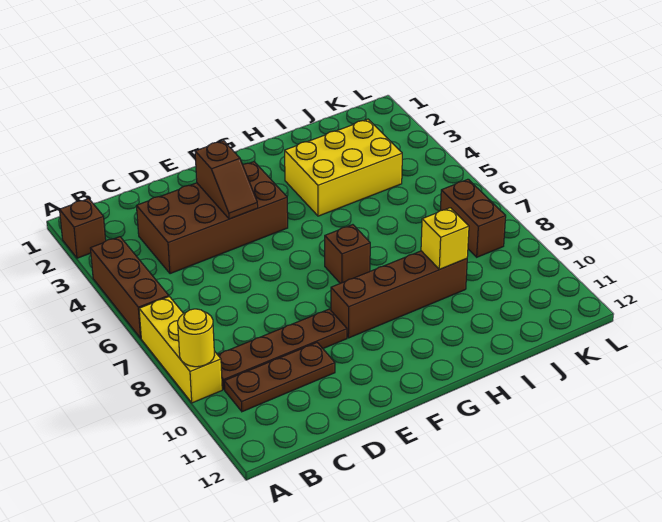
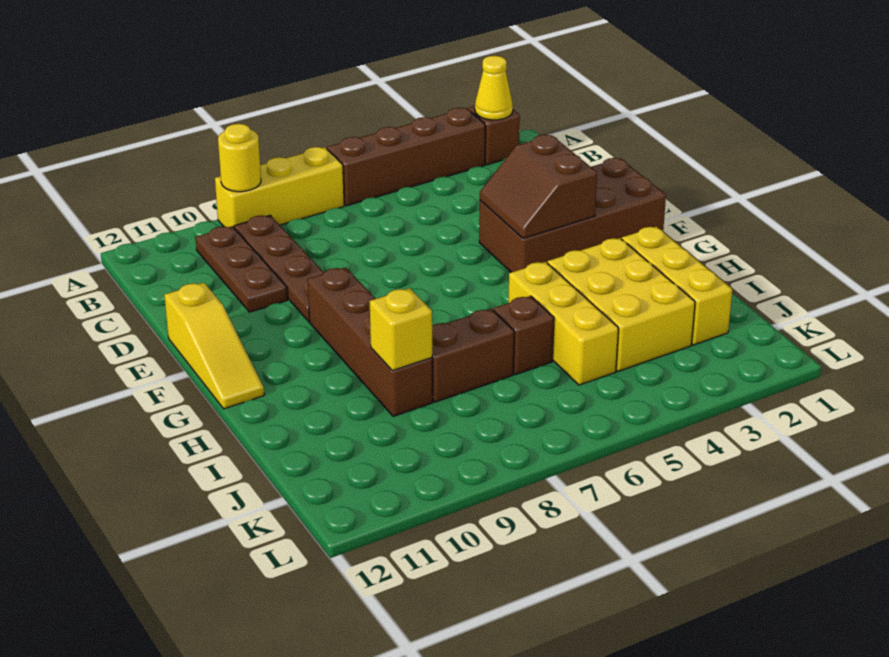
none -> yellow 1x1 cone [475,56,513,120]
brown 1x3 brick [90,237,169,338] -> brown 1x4 brick [327,108,485,206]
brown 2x4 brick [137,162,288,274] -> brown 2x4 brick turned to [479,158,666,272]
brown 1x2 slope [195,141,258,219] -> brown 2x2 slope [480,135,597,239]
none -> yellow 1x3 slope [164,283,264,409]
brown 1x1 brick [325,225,370,283] -> brown 1x1 brick moved to [493,296,554,375]
none -> yellow 1x3 brick [622,227,732,345]
none -> yellow 1x3 brick [508,262,618,385]
brown 1x2 brick [440,179,506,257] -> brown 1x2 brick moved to [432,309,514,402]

